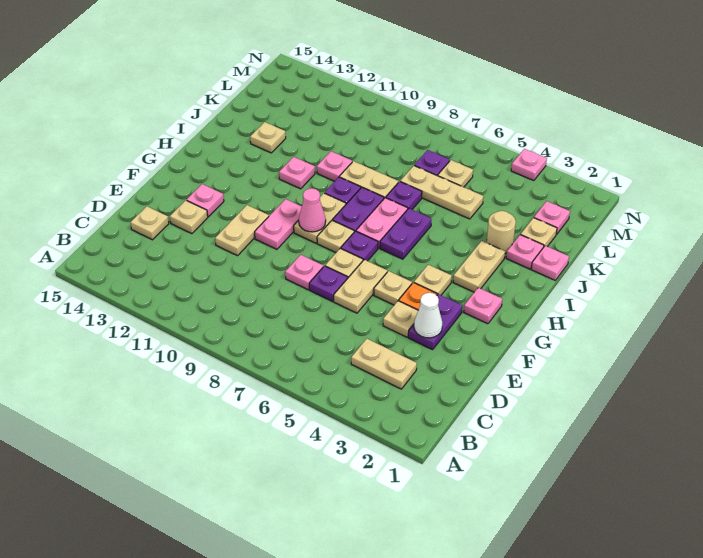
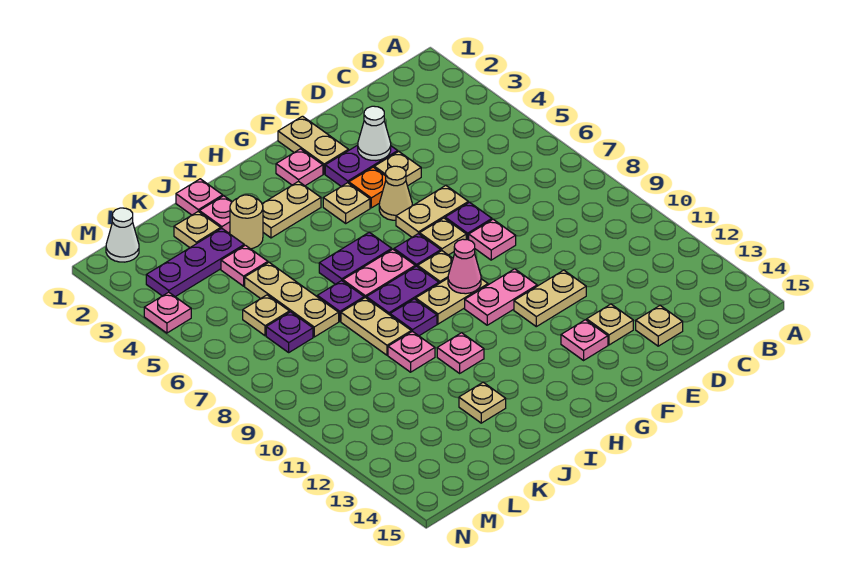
tan 1x2 plate [351,339,417,389] -> tan 1x2 plate moved to [278,116,348,174]
tan 1x1 plate [374,271,412,305] -> tan 1x1 cone [379,166,412,220]
none -> purple 1x3 plate [146,228,244,297]
pink 1x1 plate [534,201,570,234] -> pink 1x1 plate moved to [221,245,268,286]
none -> white 1x1 cone [106,208,139,262]

